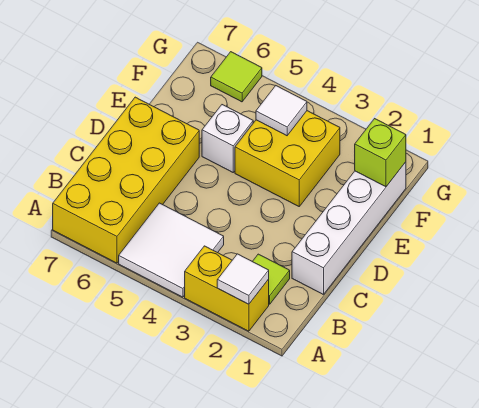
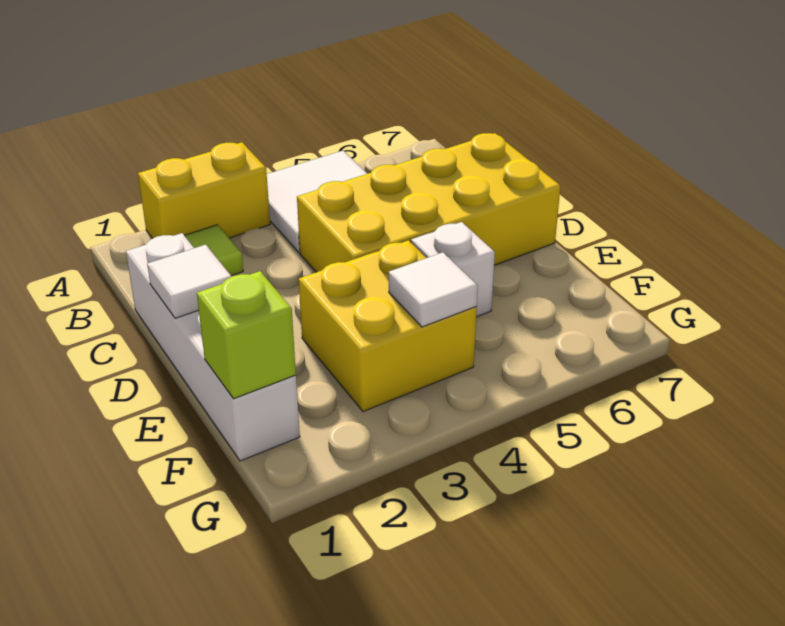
white 1x1 tile [217,254,269,304] -> white 1x1 tile moved to [147,245,232,318]
yellow 2x4 brick [53,97,199,263] -> yellow 2x4 brick turned to [297,133,561,272]
lime 1x1 tile [211,52,262,102] -> none

